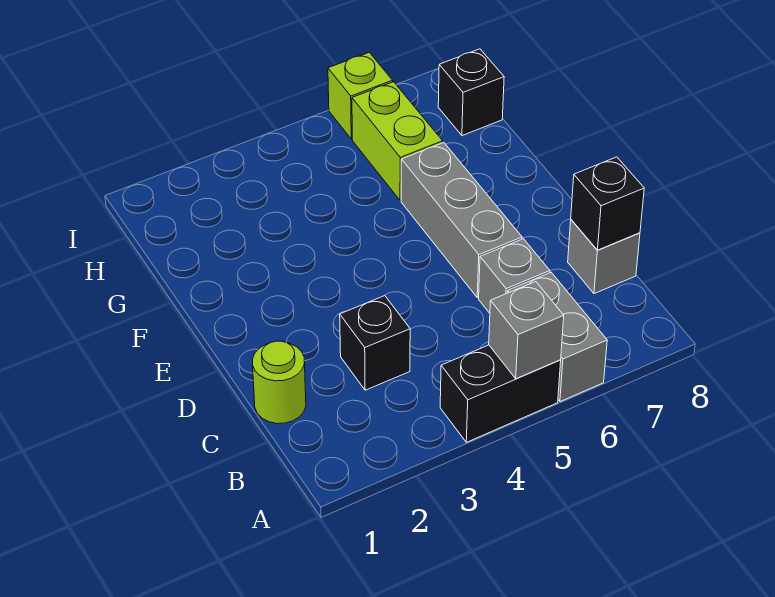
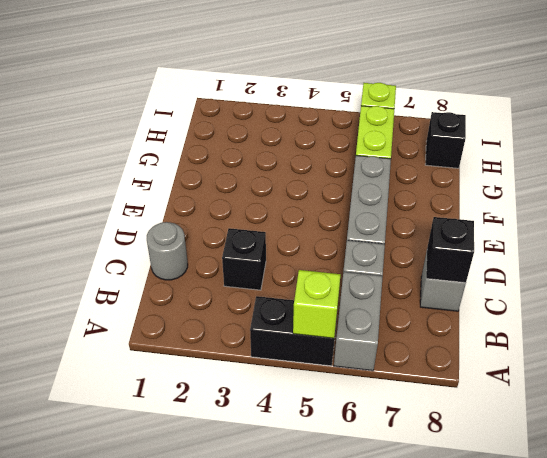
grey 1x1 brick [489,282,564,379] -> lime 1x1 brick [293,270,340,338]
lime 1x1 round brick [253,341,306,424] -> grey 1x1 round brick [147,222,188,280]

